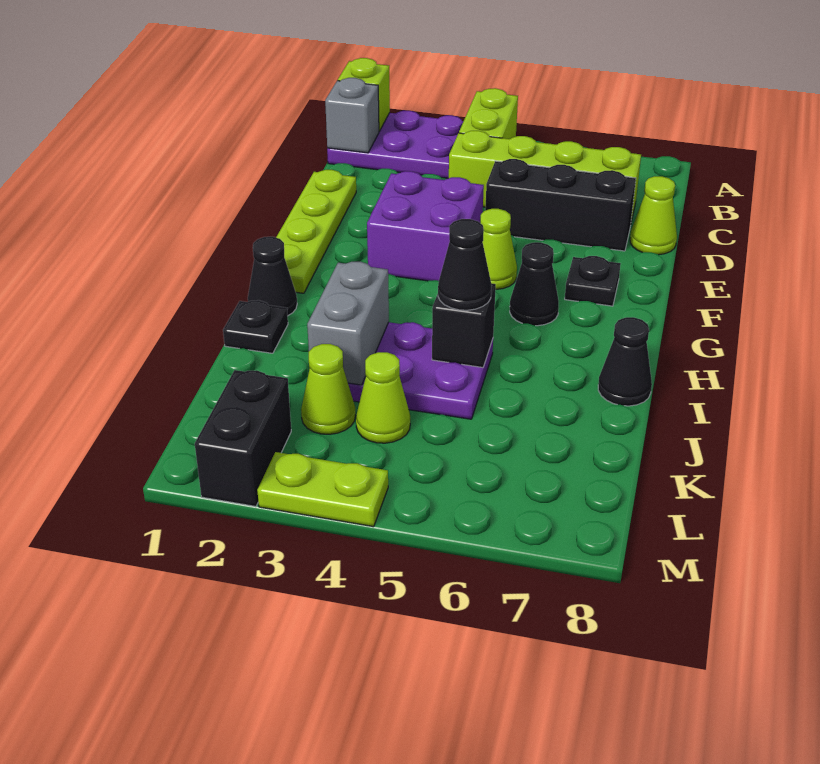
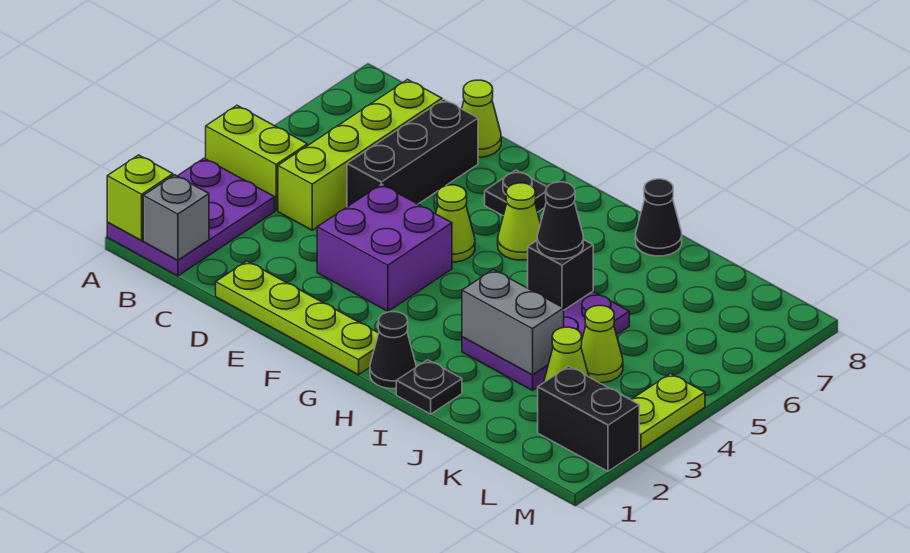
black 1x1 cone [510,242,559,326] -> lime 1x1 cone [498,183,540,260]

